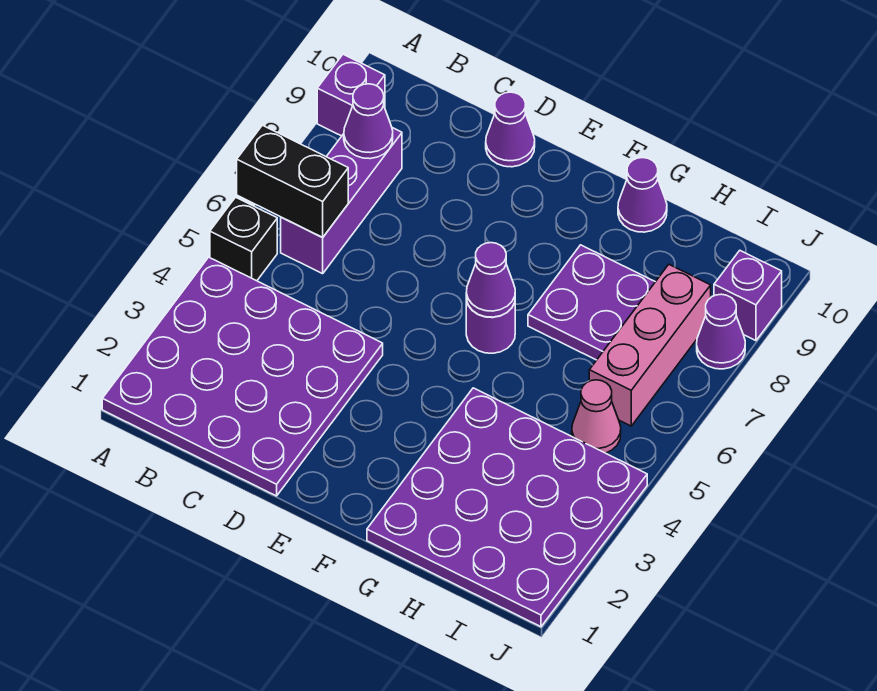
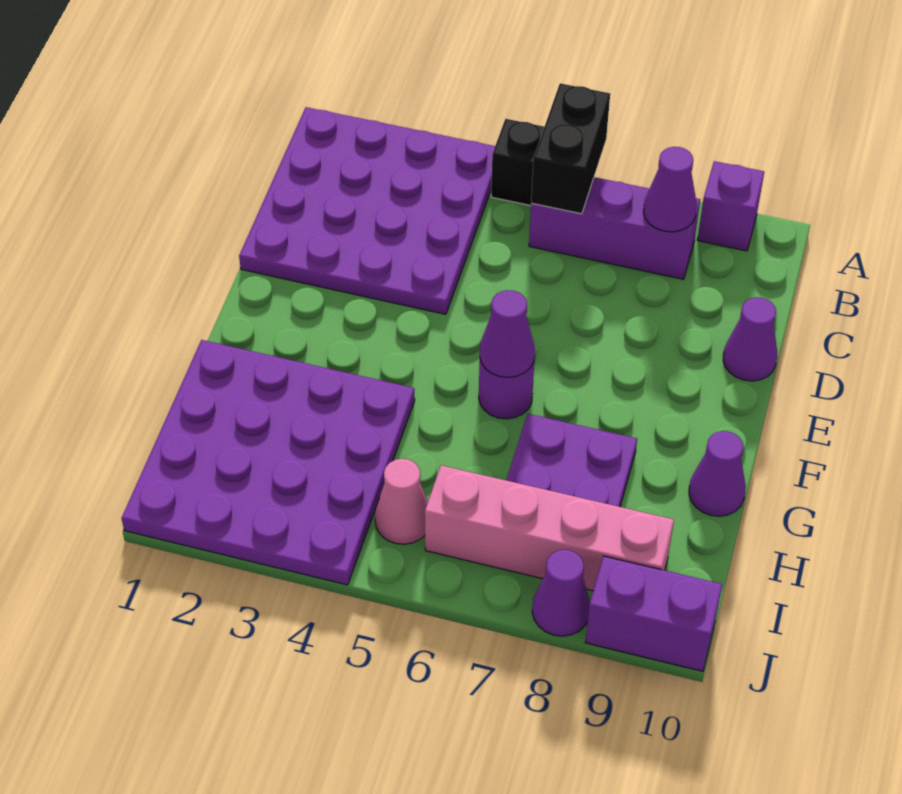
pink 1x3 brick [589,265,711,426] -> pink 1x4 brick [425,465,674,591]
purple 1x1 brick [714,251,782,341] -> purple 1x2 brick [585,556,722,671]

